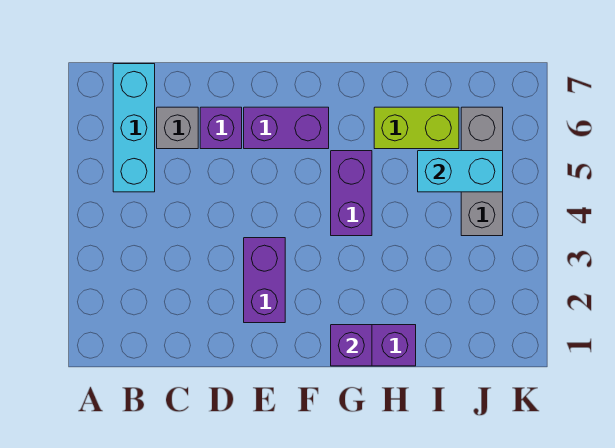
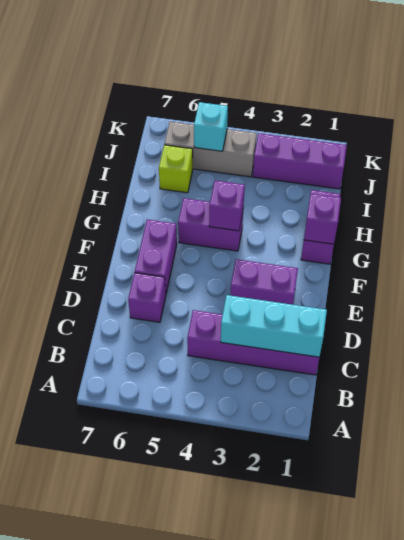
cyan 1x3 brick [113,64,155,192] -> cyan 1x3 brick moved to [221,295,327,357]
none -> purple 1x4 brick [187,310,319,375]
grey 1x1 brick [157,107,198,149] -> none
none -> purple 1x1 brick [209,180,245,231]
lime 1x2 brick [374,107,459,149] -> lime 1x1 brick [159,145,193,193]
cyan 1x2 brick [418,151,503,192] -> cyan 1x1 brick [194,102,228,151]
none -> purple 1x3 brick [253,133,347,189]

